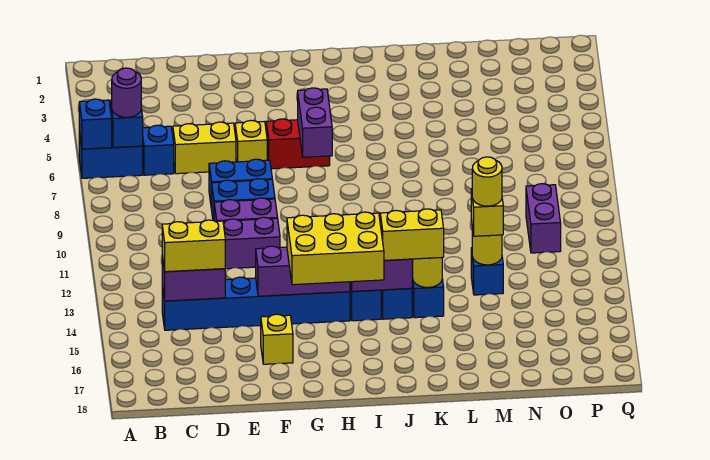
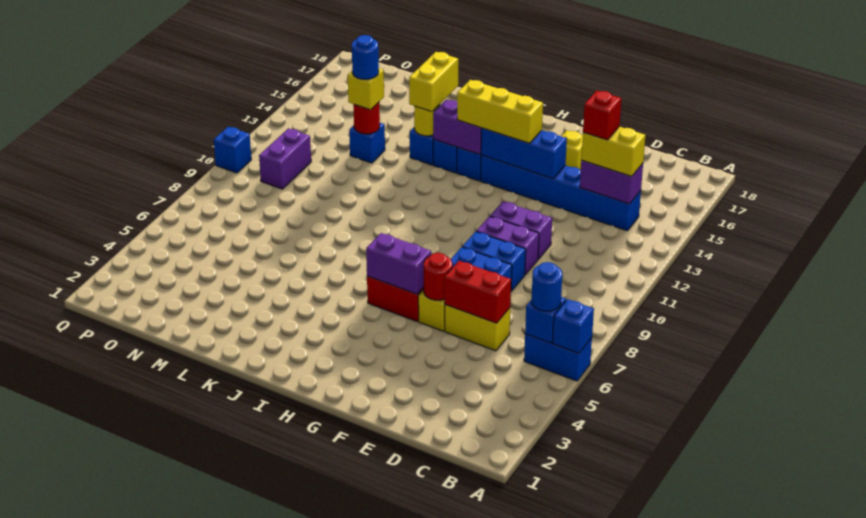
purple 1x1 round brick [112,68,141,117] -> blue 1x1 round brick [532,262,562,311]
blue 1x1 brick [143,125,174,175] -> blue 1x1 brick moved to [214,127,251,173]
none -> red 1x2 brick [445,261,511,323]
none -> red 1x1 brick [583,91,621,140]
none -> red 1x1 round brick [423,253,452,300]
purple 1x3 brick [256,246,350,296] -> blue 1x3 brick [481,128,567,179]
yellow 2x3 brick [287,212,384,285] -> yellow 1x3 brick [457,80,543,143]
purple 1x2 brick [298,88,332,157] -> purple 1x2 brick turned to [366,233,431,294]
yellow 1x2 brick [380,209,444,260] -> yellow 1x2 brick turned to [409,52,458,112]
yellow 1x1 round brick [472,228,502,265] -> red 1x1 round brick [353,102,380,134]
yellow 1x1 round brick [472,157,502,206] -> blue 1x1 round brick [352,35,379,80]

